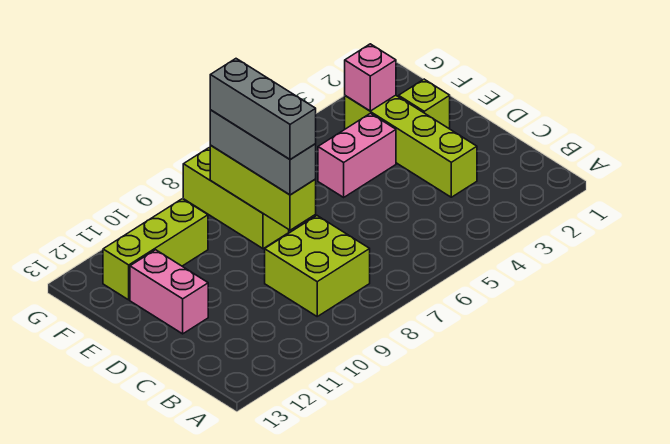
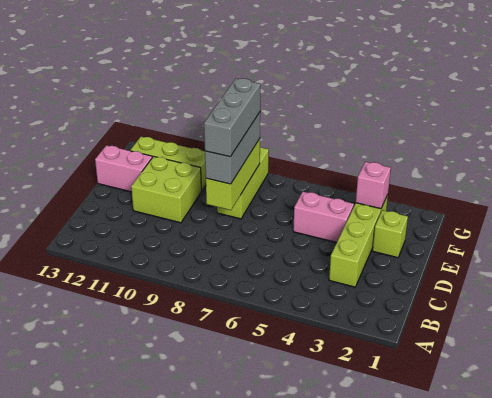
lime 2x2 brick [265,216,370,316] -> lime 2x2 brick moved to [131,156,201,223]
pink 1x2 brick [130,250,208,334] -> pink 1x2 brick turned to [95,145,152,192]

